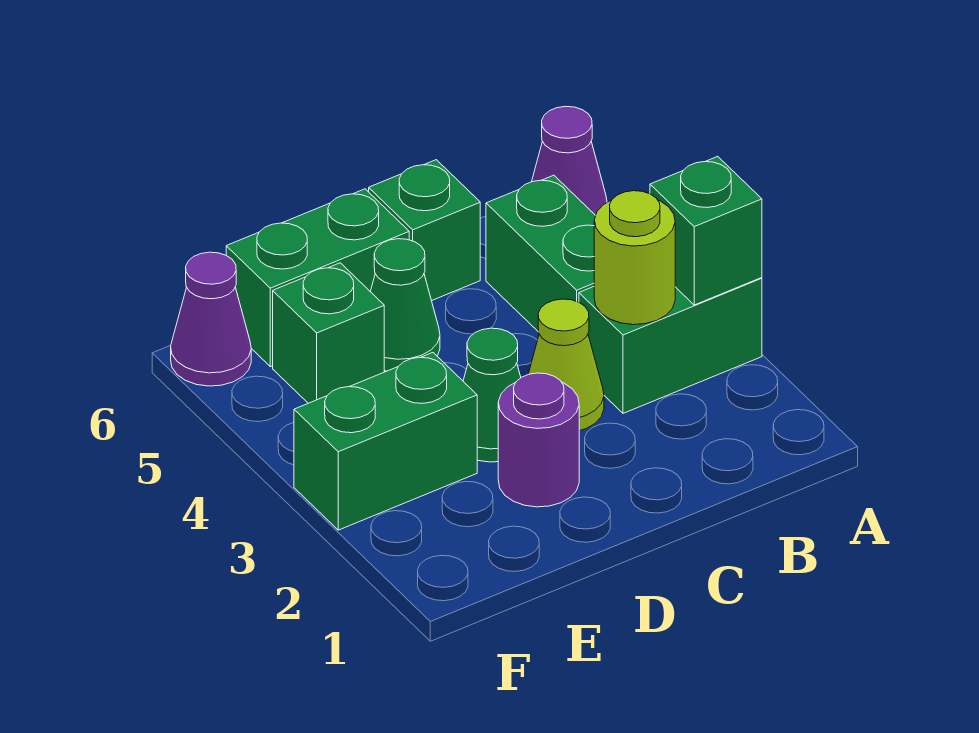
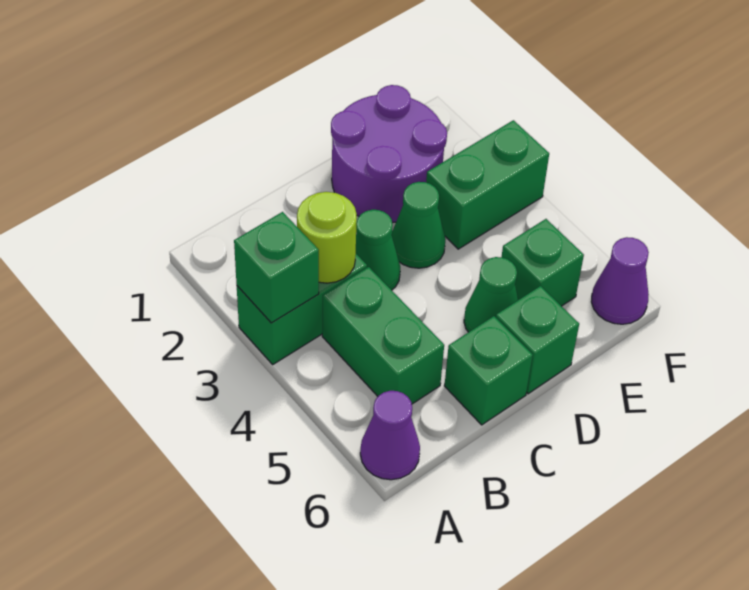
lime 1x1 cone [529,299,604,431] -> green 1x1 cone [356,210,400,290]
purple 1x1 round brick [498,373,579,507] -> purple 2x2 round brick [331,85,447,223]
green 1x2 brick [226,189,409,367] -> green 1x1 brick [496,286,579,394]

